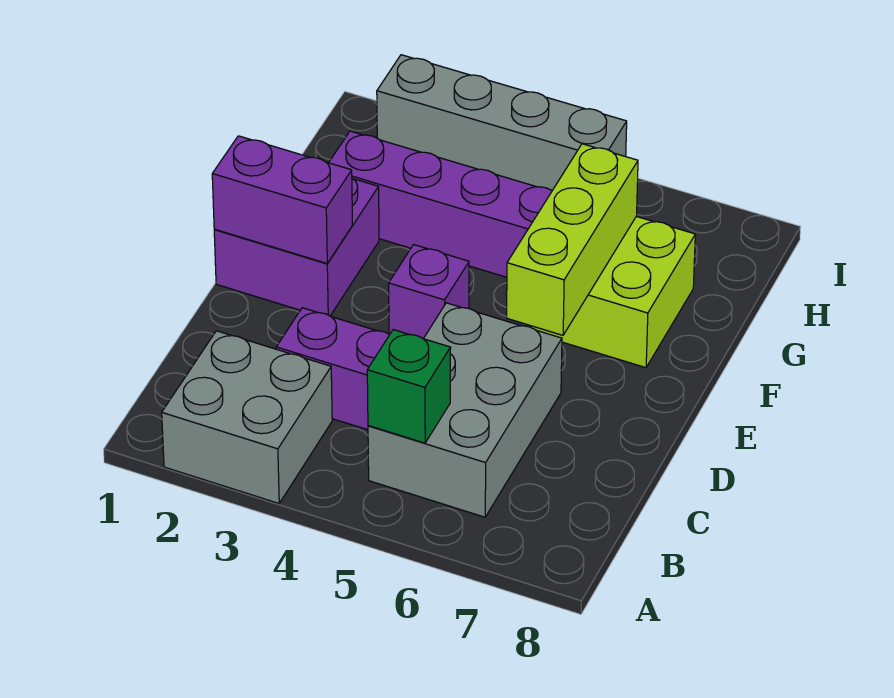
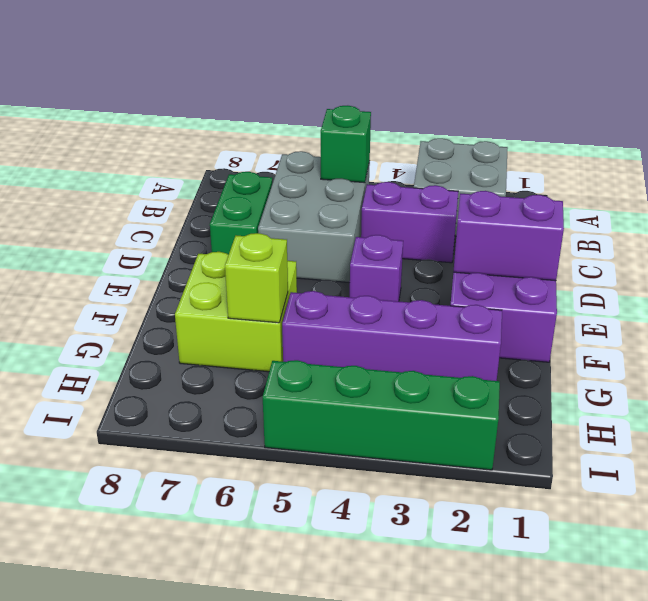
none -> green 1x2 brick [210,172,273,255]
lime 1x3 brick [507,144,638,335] -> lime 1x1 brick [225,233,288,323]
grey 1x4 brick [377,55,627,190] -> green 1x4 brick [263,360,500,470]

